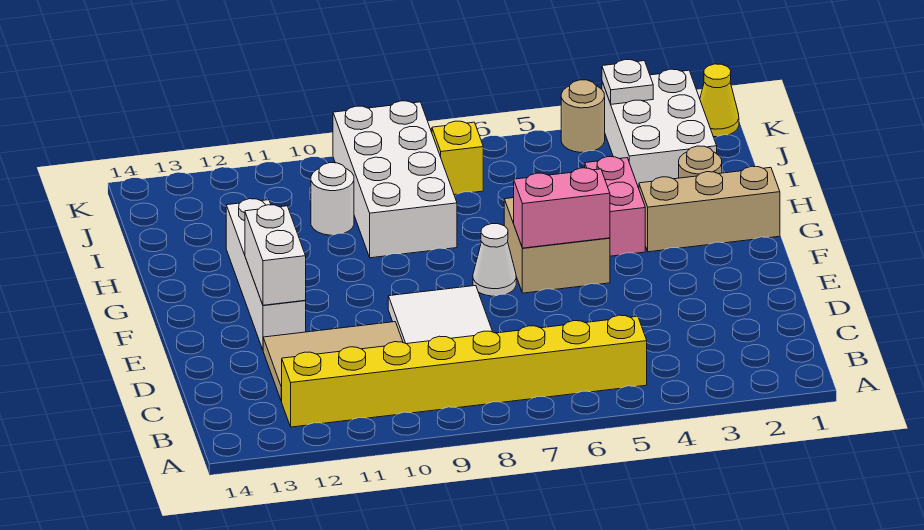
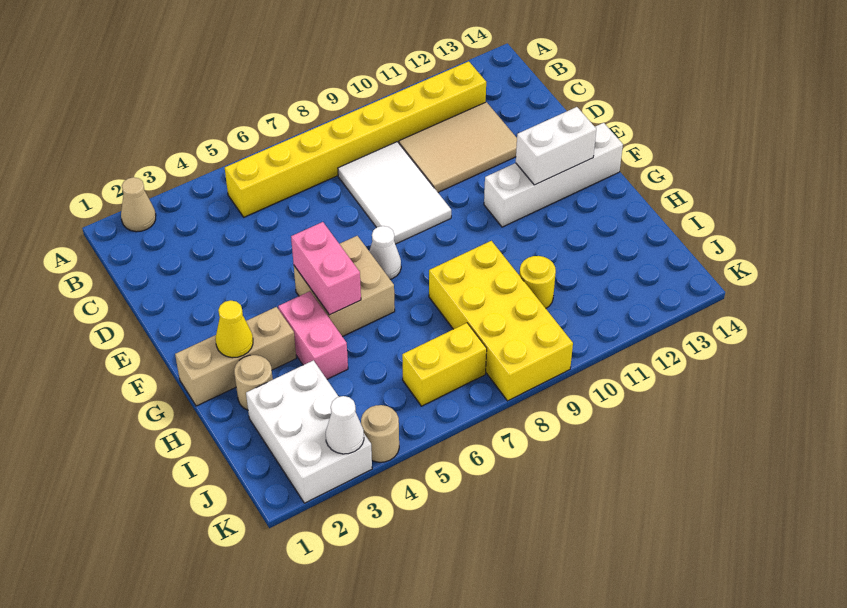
none -> tan 1x1 cone [121,177,156,232]
white 1x4 brick [226,199,306,349] -> white 1x4 brick turned to [484,123,623,227]
white 1x2 brick [245,205,306,305] -> white 1x2 brick turned to [516,107,596,185]
pink 1x2 brick [514,168,610,248] -> pink 1x2 brick turned to [291,222,361,315]
white 2x4 brick [333,101,457,258] -> yellow 2x4 brick [429,241,573,401]
white 1x1 round brick [311,163,354,235] -> yellow 1x1 round brick [519,256,556,308]
yellow 1x1 brick [432,121,483,195] -> yellow 1x2 brick [402,323,487,406]
yellow 1x1 cone [700,64,739,137] -> yellow 1x1 cone moved to [216,300,253,358]
white 1x1 plate [602,60,653,104] -> white 1x1 cone [326,396,364,454]

